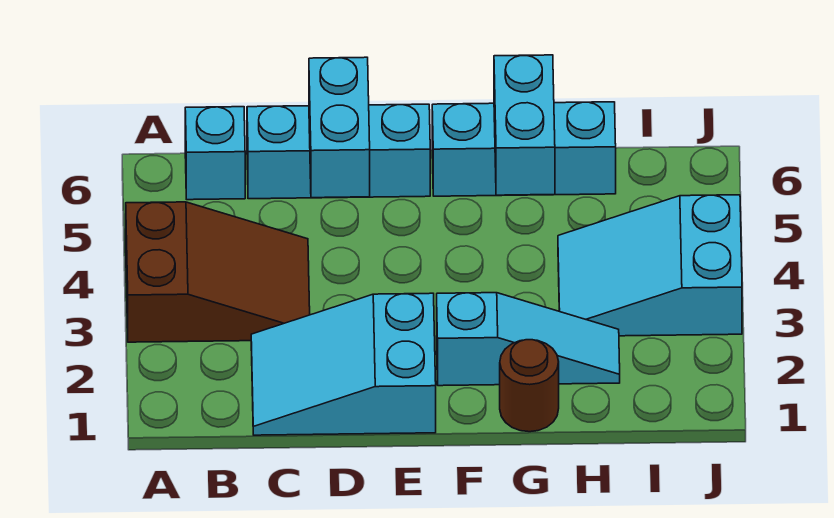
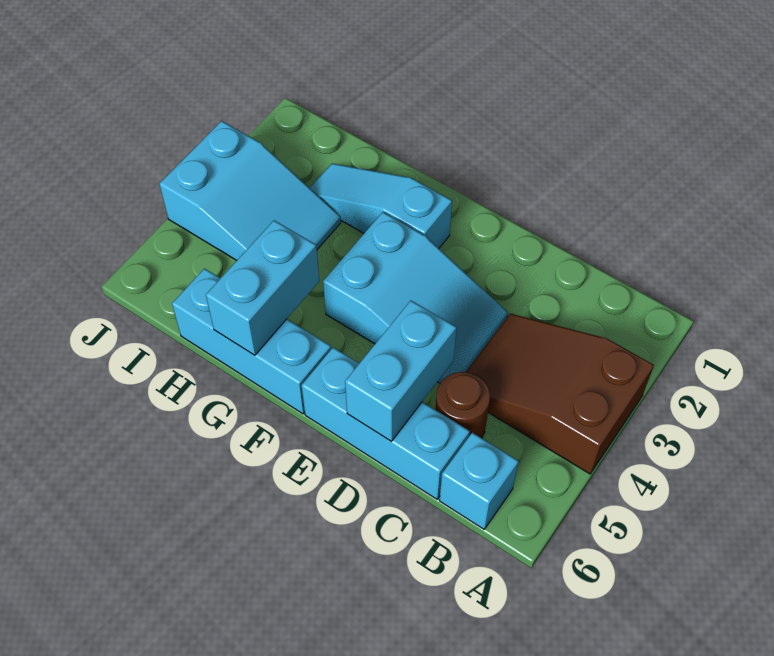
cyan 2x3 slope [251,293,436,435] -> cyan 2x3 slope moved to [323,212,508,383]
brown 1x1 round brick [500,340,559,432] -> brown 1x1 round brick moved to [436,372,490,438]

